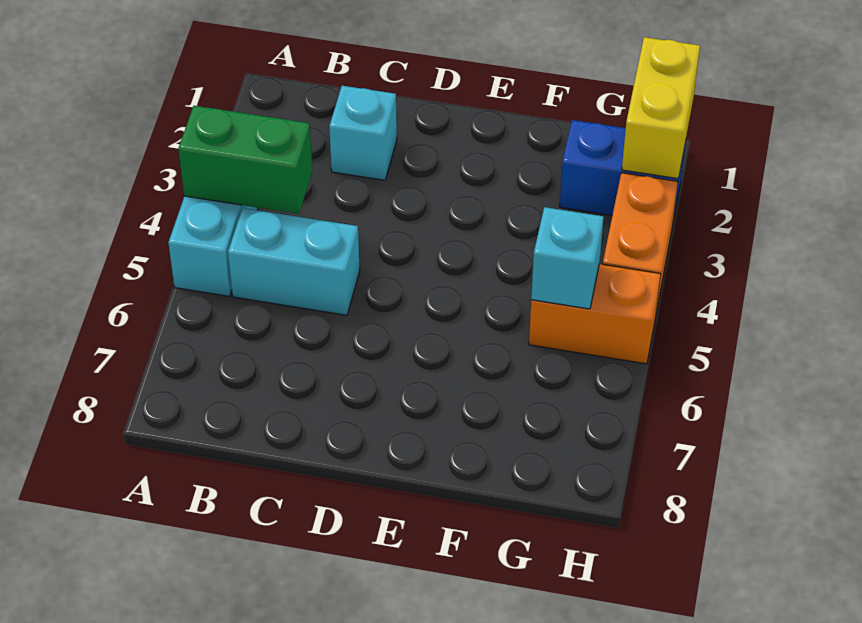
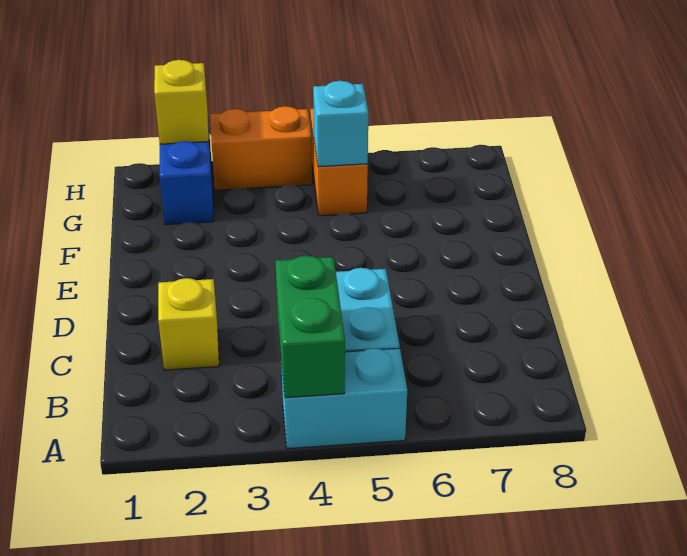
cyan 1x1 brick [329,86,397,180] -> yellow 1x1 brick [158,278,219,370]
yellow 1x2 brick [622,37,700,179] -> yellow 1x1 brick [154,60,209,144]

